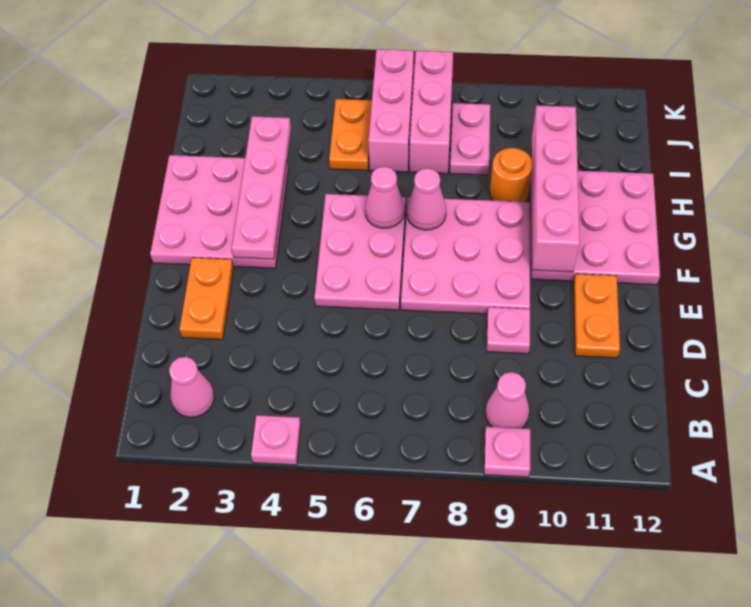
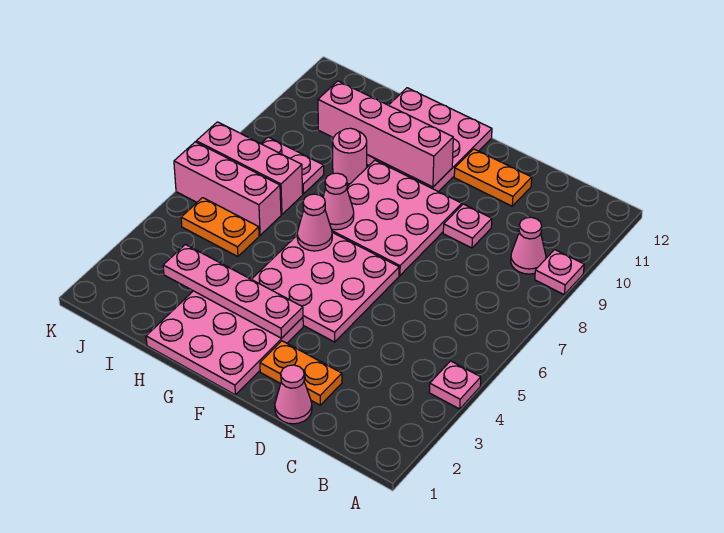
pink 1x1 cone [169,357,214,417] -> pink 1x1 cone moved to [275,365,312,424]
pink 2x3 plate [315,194,406,310] -> pink 3x3 plate [252,232,399,342]
orange 1x1 round brick [490,148,533,202] -> pink 1x1 round brick [333,128,367,184]

